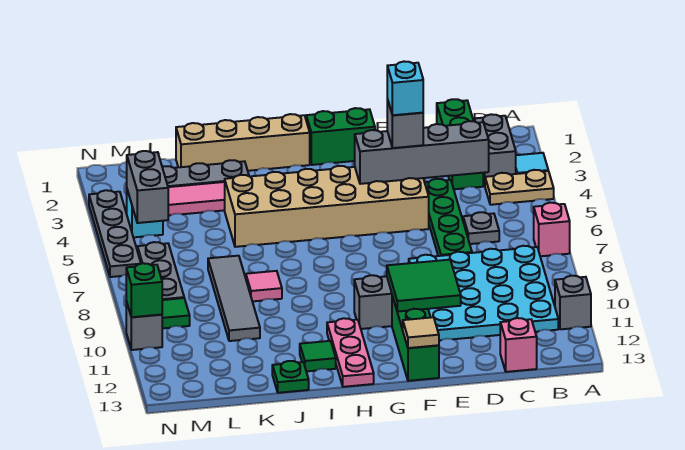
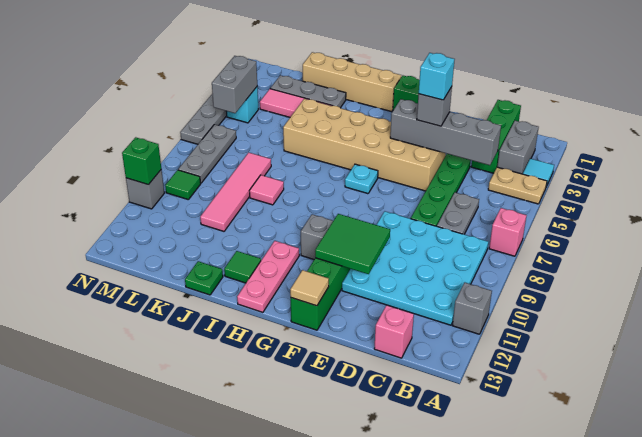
grey 1x1 plate [463,212,499,244] -> grey 1x2 plate [437,193,479,234]
none -> cyan 1x1 plate [345,164,378,194]
grey 1x4 tile [208,256,260,341] -> pink 1x4 tile [200,153,271,231]

